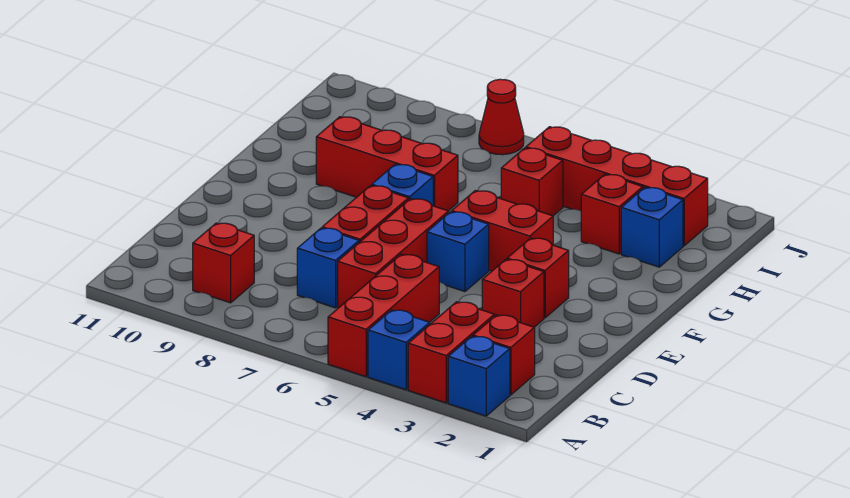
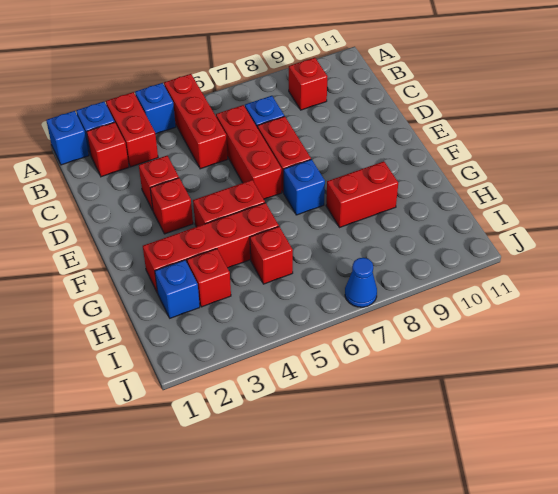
blue 1x1 brick [427,212,489,292] -> blue 1x1 brick moved to [46,111,89,165]
red 1x3 brick [316,117,458,211] -> red 1x2 brick [326,161,398,228]
red 1x4 brick [526,127,708,246] -> red 1x4 brick moved to [143,203,279,293]
red 1x1 cone [479,79,524,155] -> blue 1x1 cone [345,258,377,307]

